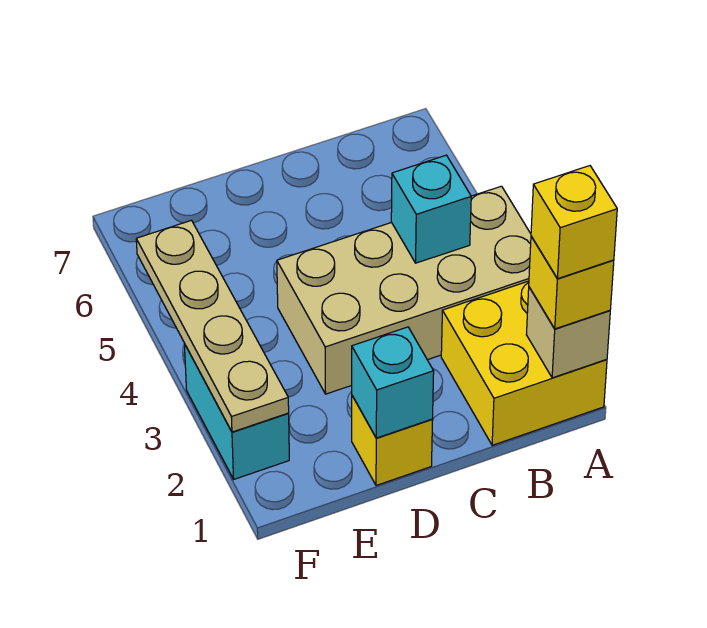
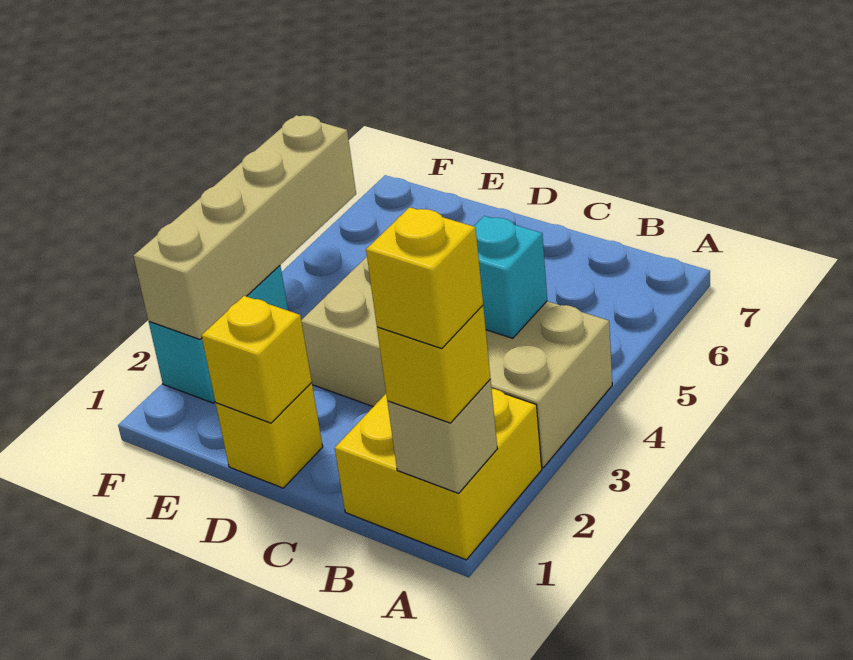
cyan 1x1 brick [352,327,434,438] -> yellow 1x1 brick [201,296,312,423]
tan 1x4 plate [136,220,289,432] -> tan 1x4 brick [134,115,356,339]

